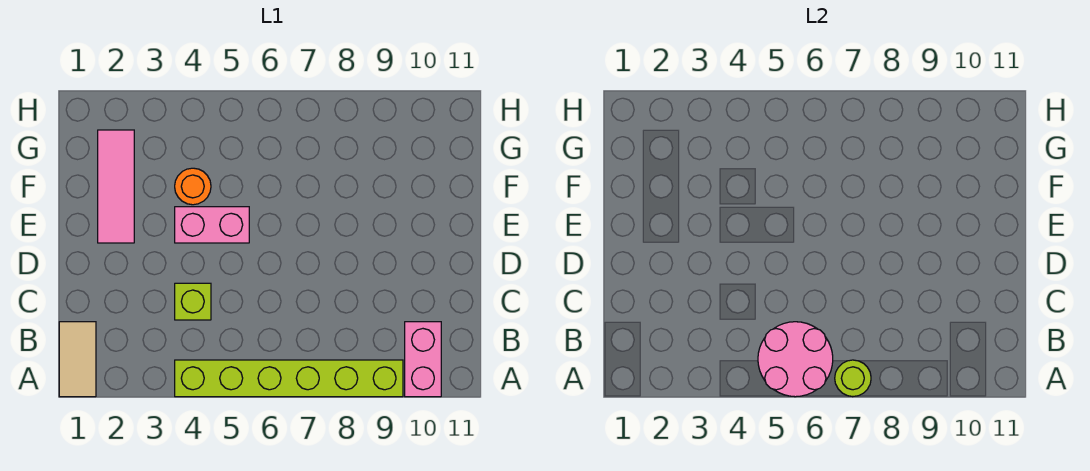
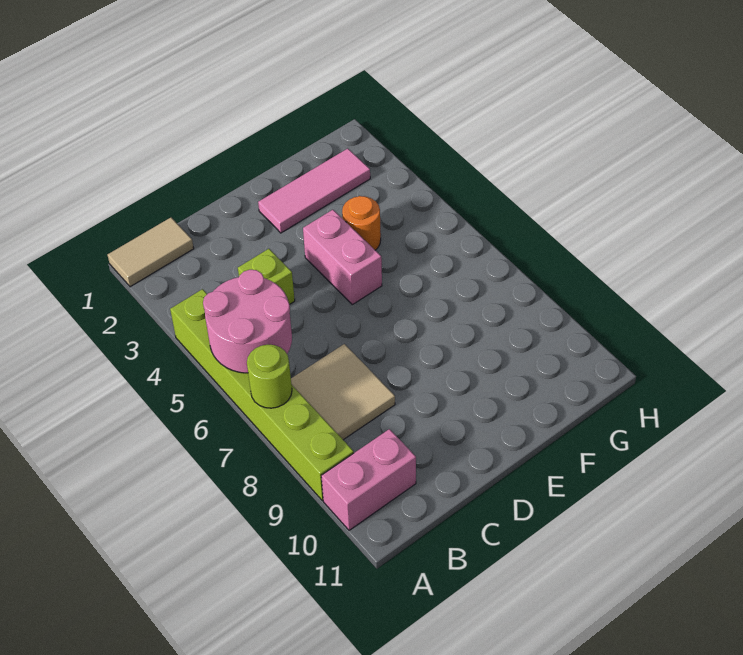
none -> tan 2x2 tile [291,344,395,440]

